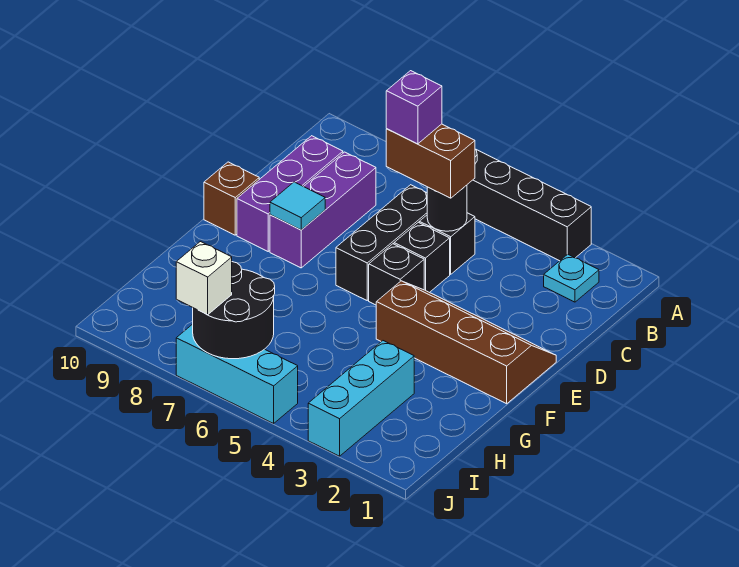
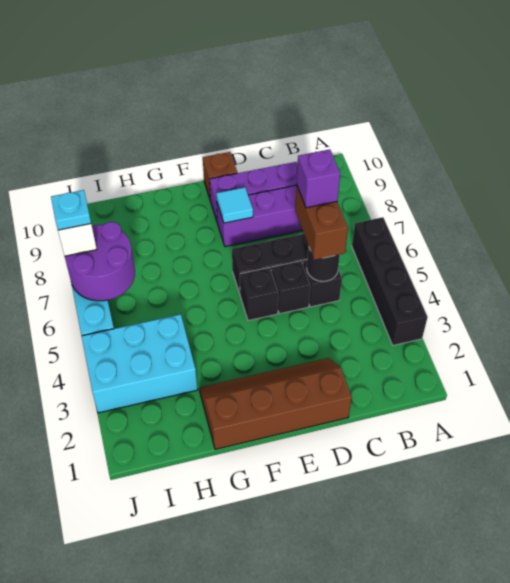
cyan 1x1 plate [544,254,599,302] -> cyan 1x1 plate moved to [51,190,91,230]
brown 2x4 slope [376,281,556,404] -> brown 2x4 slope turned to [199,358,352,449]
cyan 1x3 brick [308,341,414,456] -> cyan 2x3 brick [82,314,198,413]
black 2x2 round brick [193,262,275,359] -> purple 2x2 round brick [65,222,135,301]

